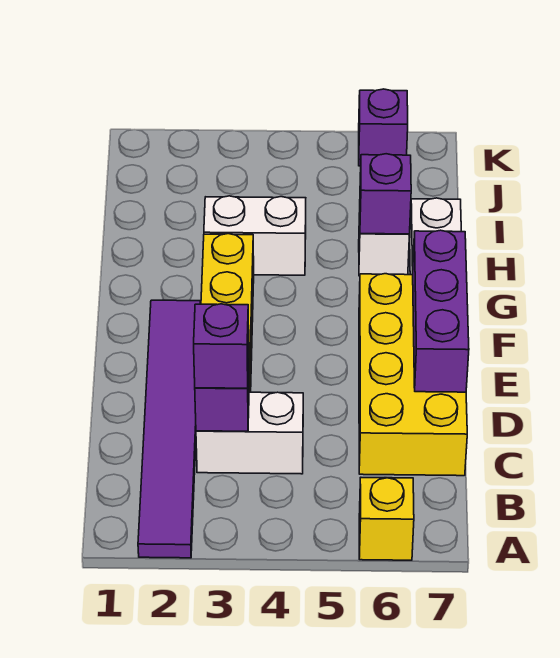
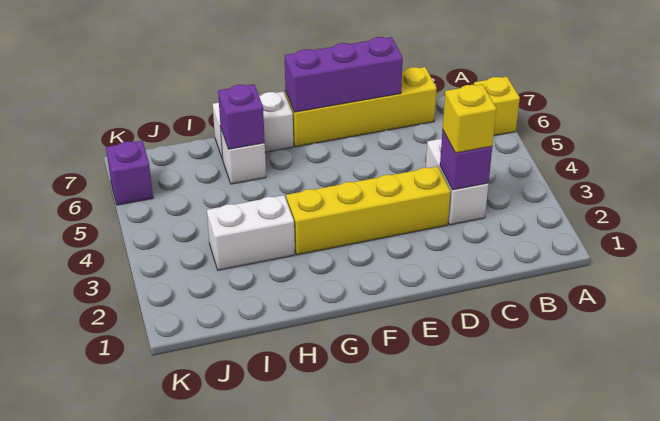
purple 1x6 tile [138,300,201,558] -> none
purple 1x1 brick [194,304,249,388] -> yellow 1x1 brick [443,84,496,153]
yellow 2x4 brick [359,274,467,476] -> yellow 1x4 brick [286,67,437,147]
white 1x2 brick [204,196,306,275] -> white 1x2 brick turned to [207,195,295,270]

